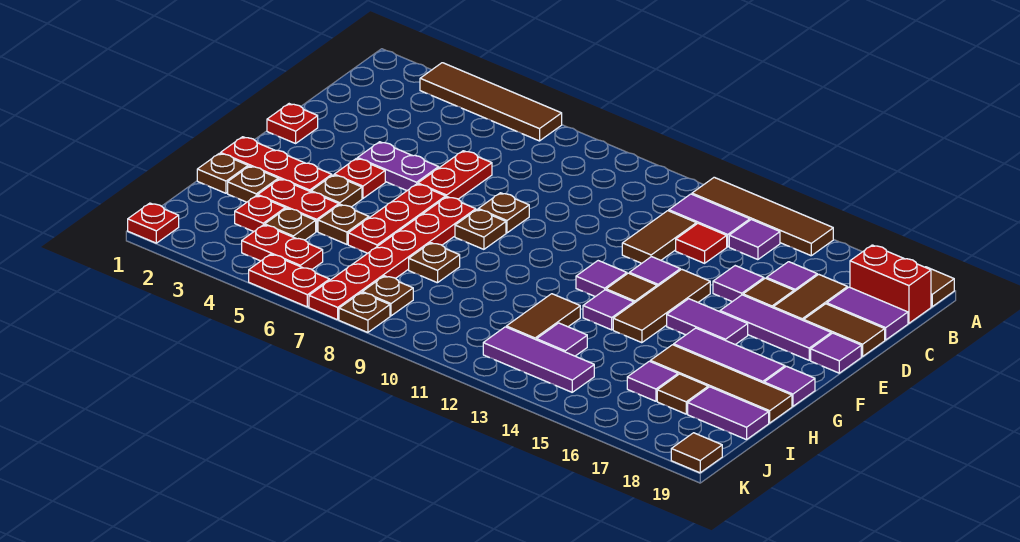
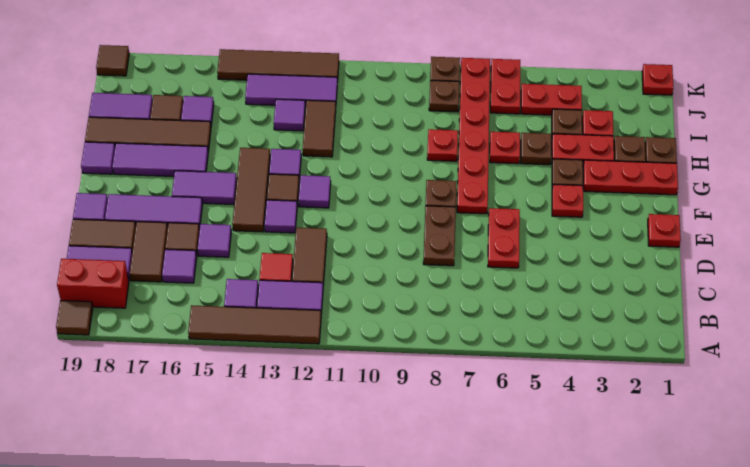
brown 1x4 tile [420,63,562,141] -> brown 1x4 tile moved to [217,49,339,83]
purple 1x2 plate [358,142,439,191] -> none
brown 1x1 plate [478,193,529,233] -> brown 1x2 plate [423,206,456,266]
red 1x3 plate [348,184,446,253] -> red 1x1 plate [490,132,520,164]
brown 1x1 plate [409,243,460,283] -> red 1x1 plate [427,129,458,161]
red 1x2 plate [249,254,330,307] -> red 1x2 plate turned to [490,59,520,114]

